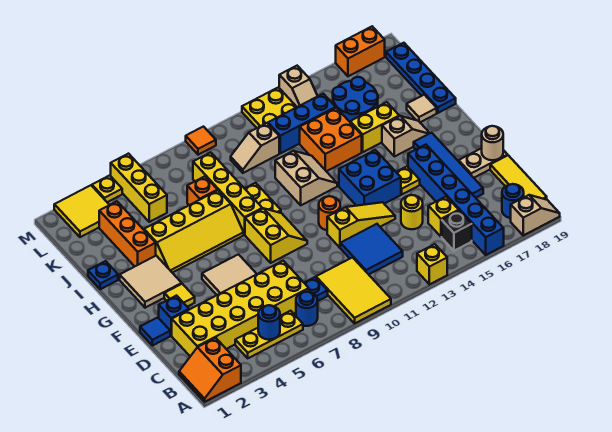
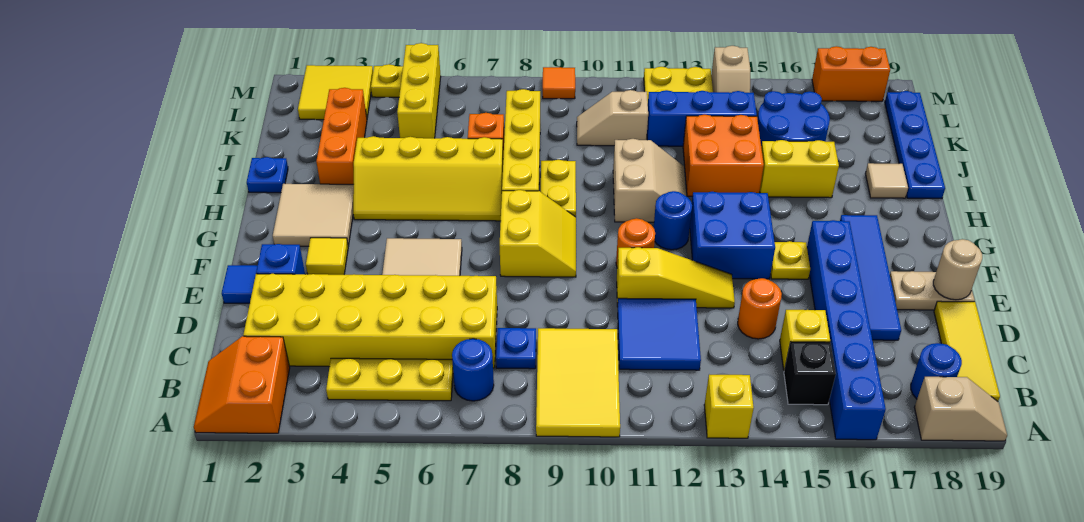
blue 1x1 round brick [258,305,280,340] -> blue 1x1 round brick moved to [654,191,692,250]
yellow 1x1 round brick [401,195,423,229] -> orange 1x1 round brick [738,278,782,339]
tan 1x2 slope [382,116,430,157] -> none

